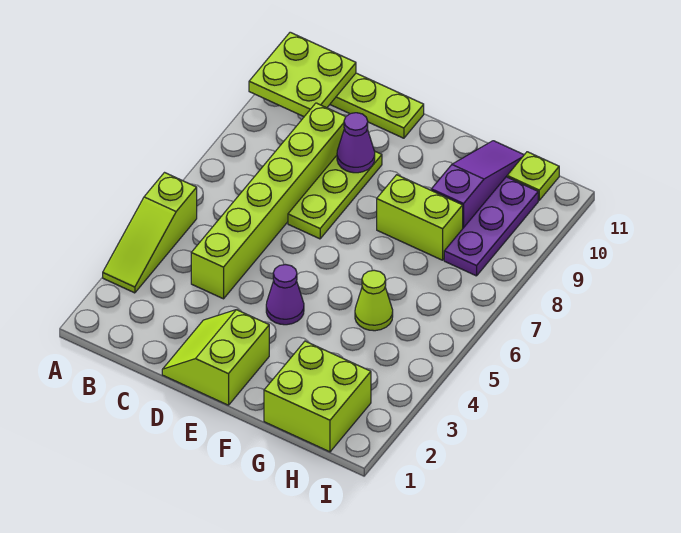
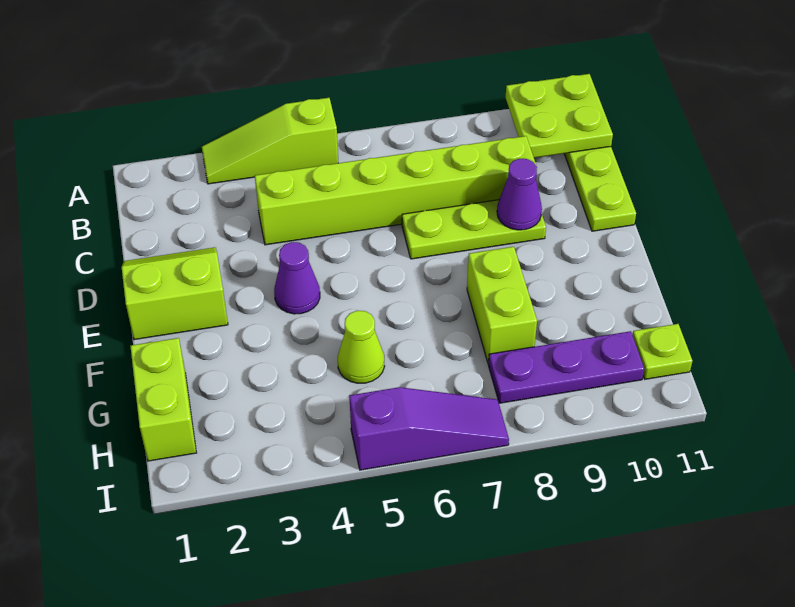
lime 2x2 brick [264,341,371,452] -> lime 1x2 brick [130,338,196,461]
purple 1x3 slope [431,141,524,228] -> purple 1x3 slope moved to [349,387,509,470]

